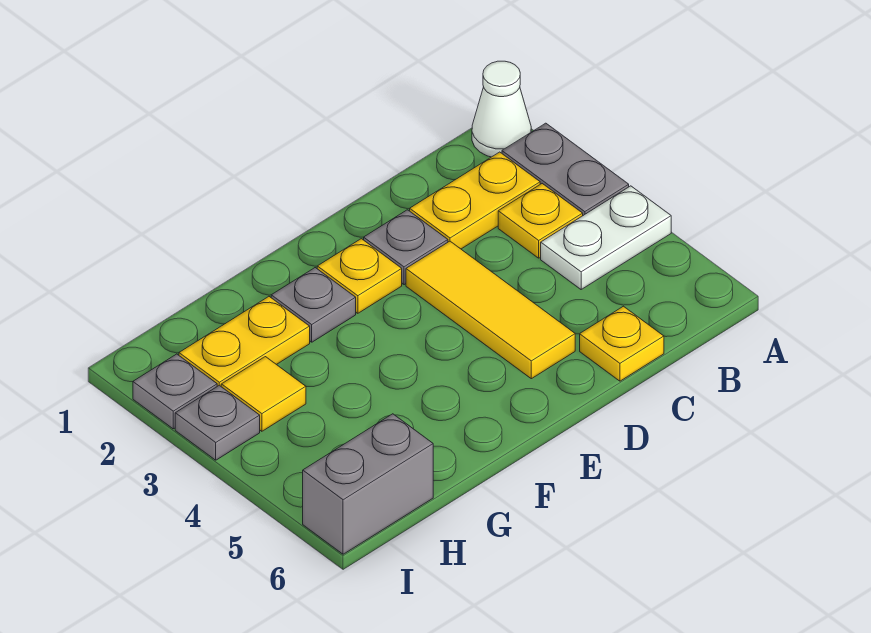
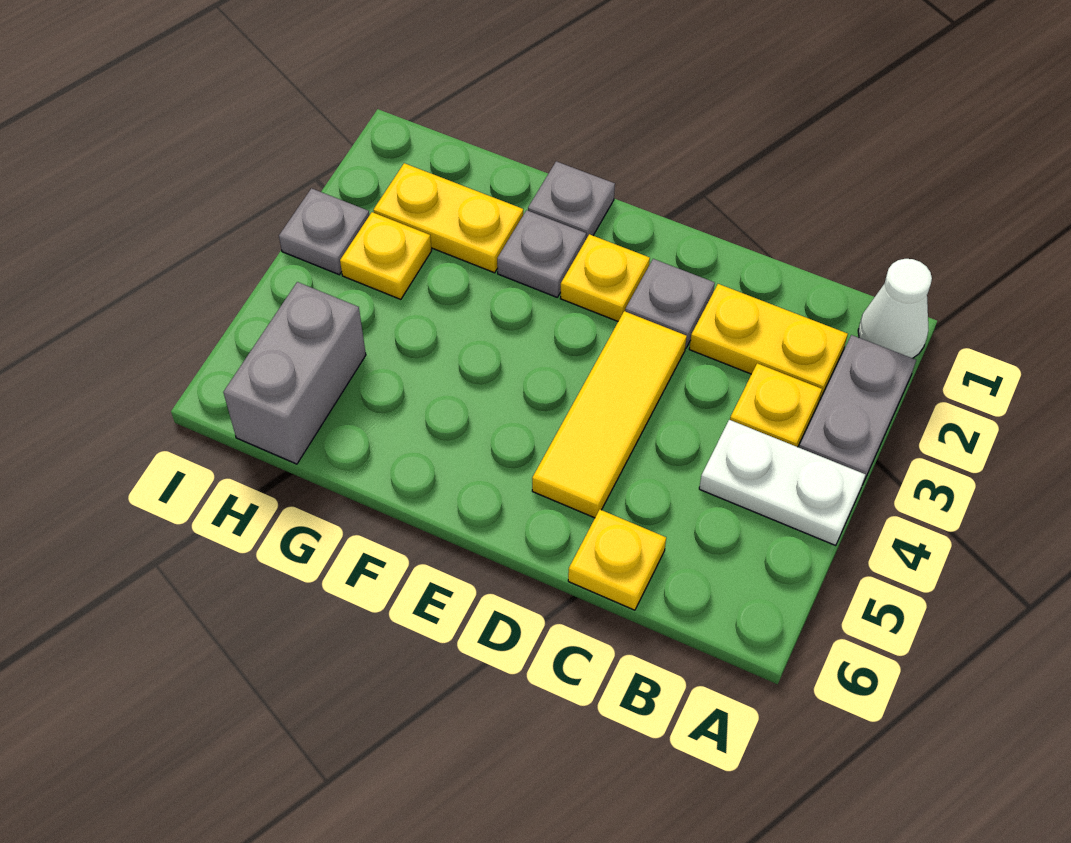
yellow 1x1 tile [221,357,306,431] -> yellow 1x1 plate [340,212,432,299]
grey 1x2 brick [303,414,433,554] -> grey 1x2 brick turned to [223,282,366,464]
grey 1x1 plate [133,354,217,429] -> grey 1x1 plate moved to [528,161,615,239]

